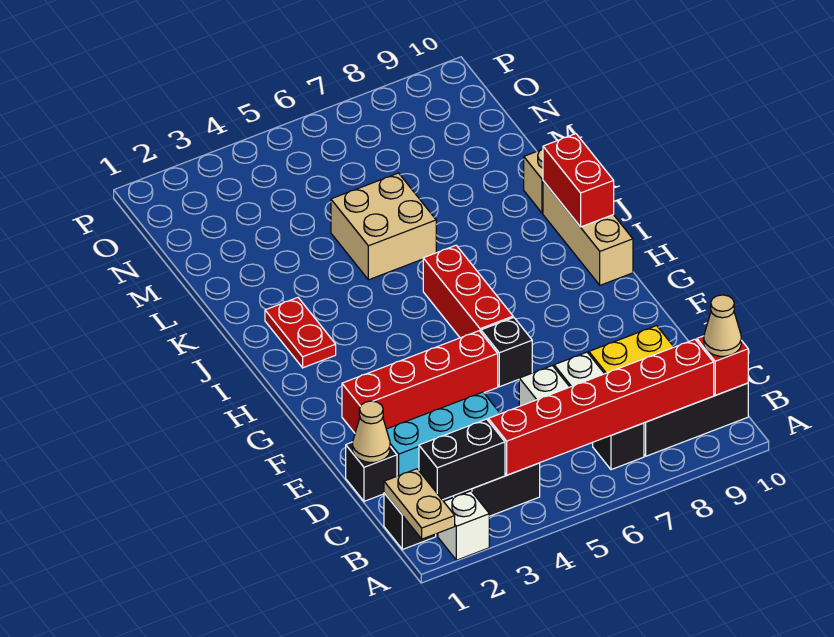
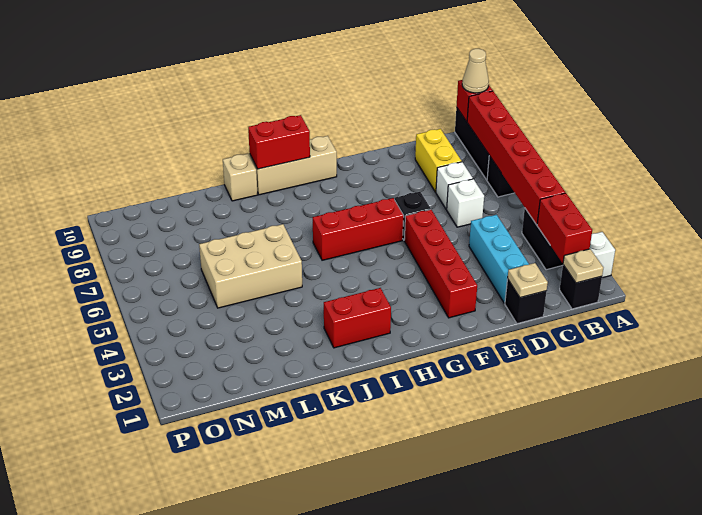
tan 1x2 plate [384,469,455,539] -> tan 1x1 plate [563,249,603,283]
black 1x2 brick [419,419,505,500] -> red 1x2 brick [537,193,592,263]
tan 1x1 cone [353,401,390,462] -> tan 1x1 plate [508,263,548,298]
red 1x2 plate [265,298,336,368] -> red 1x2 brick [324,288,391,348]
tan 2x2 brick [331,173,436,280] -> tan 2x3 brick [199,224,302,308]

